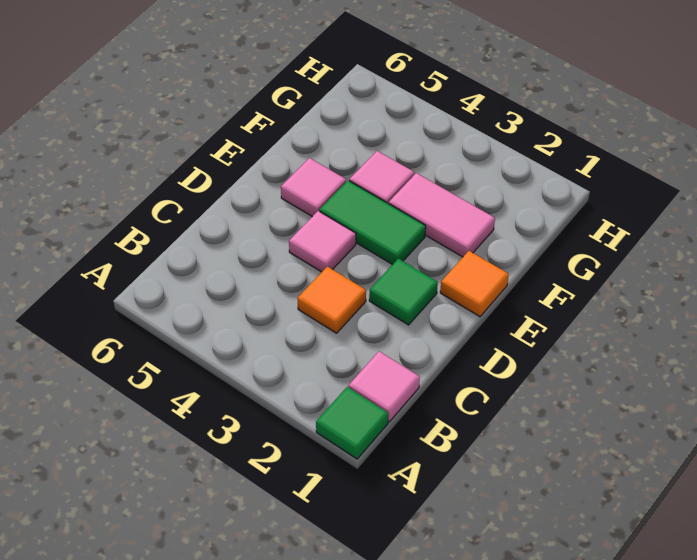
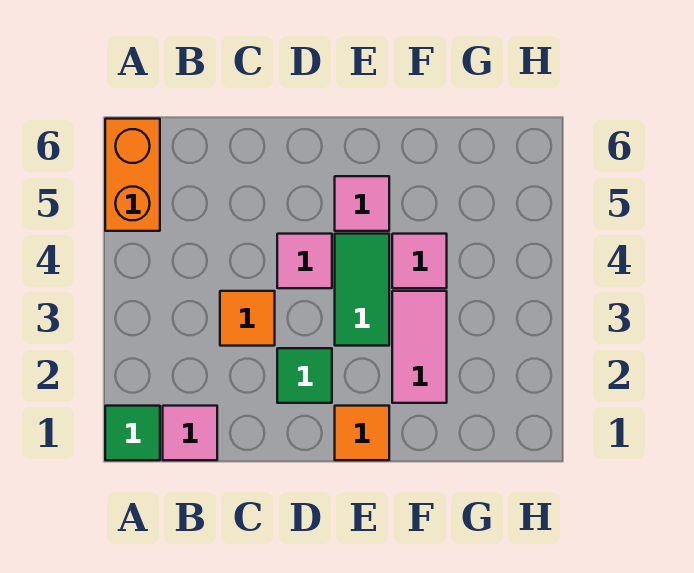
none -> orange 1x2 brick [105,119,160,231]

